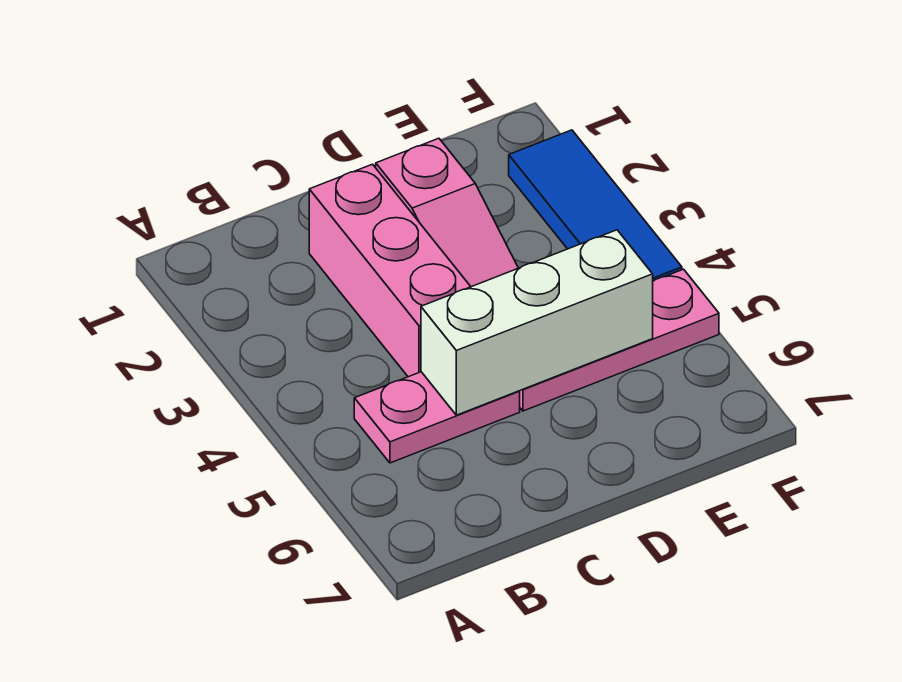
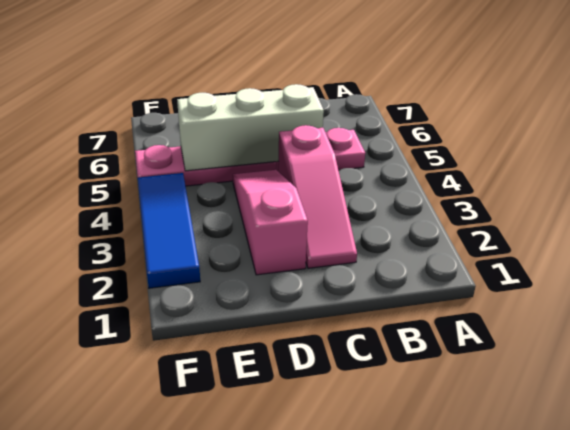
pink 1x3 brick [309,164,471,377] -> pink 1x3 slope [278,125,357,268]

